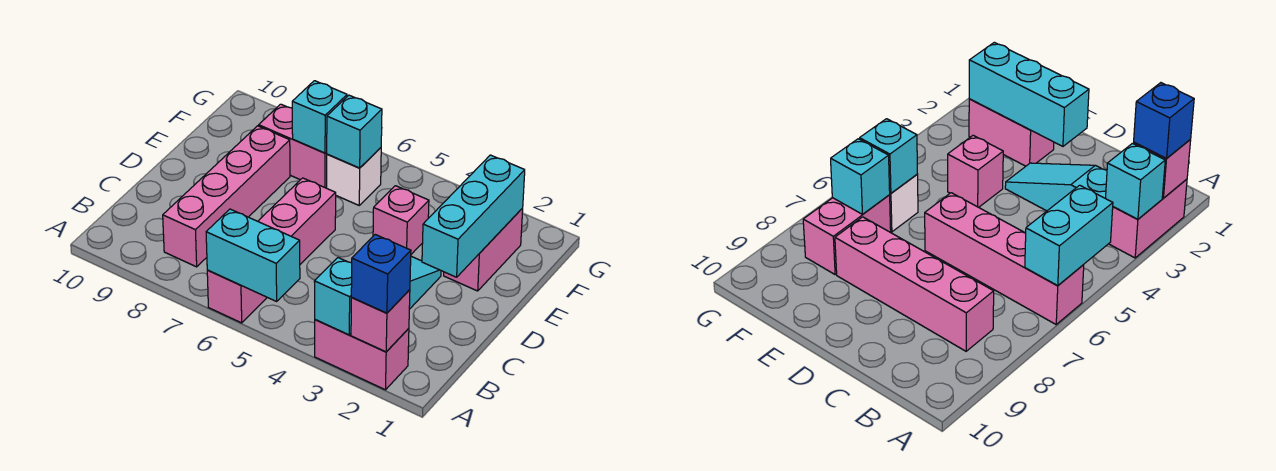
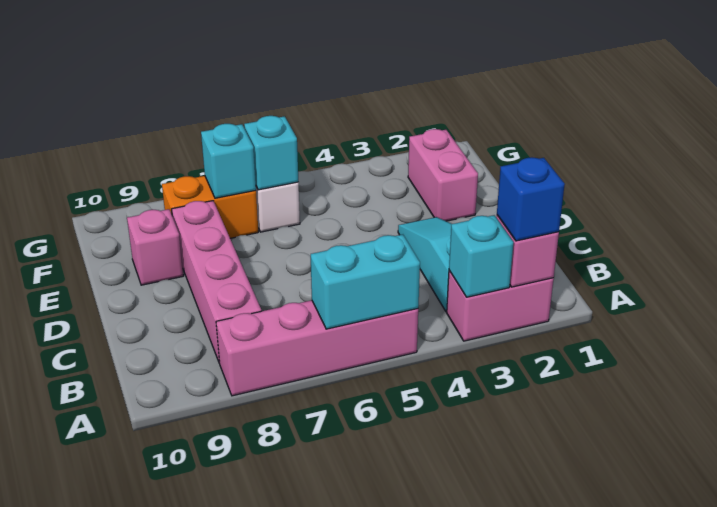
pink 1x4 brick [207,178,336,323] -> pink 1x4 brick turned to [216,300,418,396]
cyan 1x3 brick [422,155,525,277] -> none
pink 1x1 brick [373,186,429,254] -> pink 1x1 brick moved to [127,209,183,285]
pink 1x2 brick [259,104,327,188] -> orange 1x2 brick [162,176,258,238]

